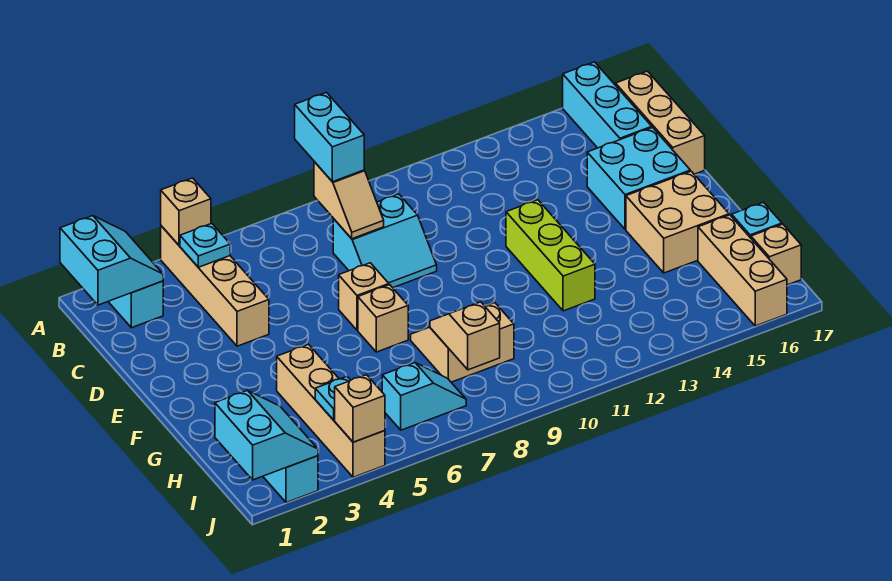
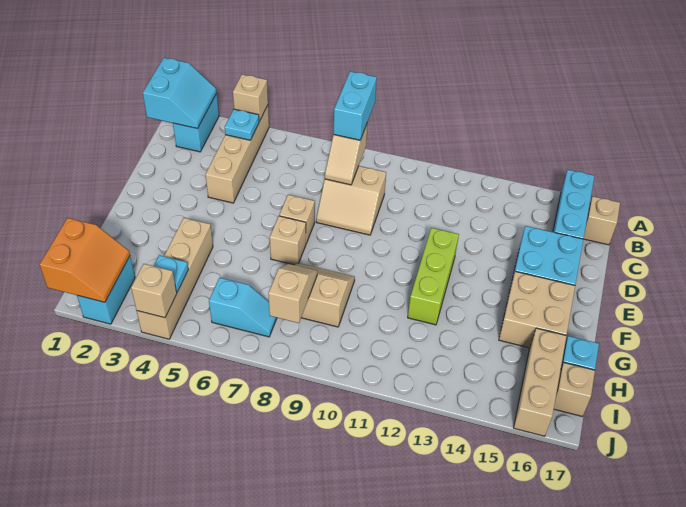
tan 1x3 brick [616,71,705,174] -> tan 1x1 brick [583,196,620,245]
cyan 2x2 slope [333,194,437,288] -> tan 2x2 slope [316,166,386,235]
cyan 2x2 slope [215,390,318,480] -> orange 2x2 slope [40,218,130,302]

